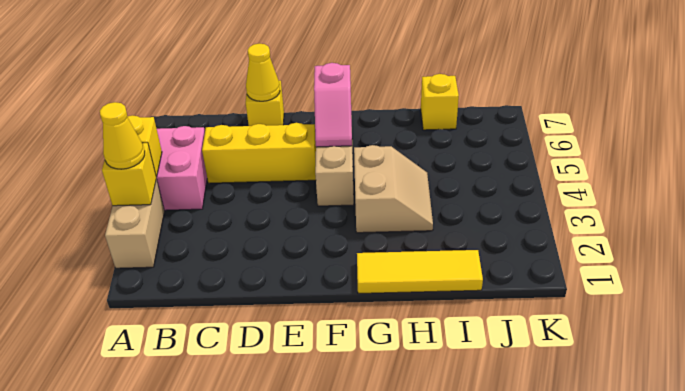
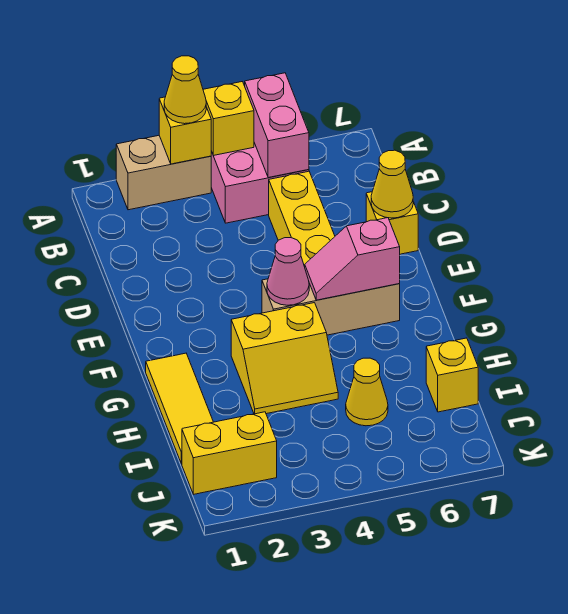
none -> pink 1x2 brick [245,73,309,178]
none -> pink 1x1 cone [267,238,309,305]
tan 2x2 slope [354,145,433,233] -> yellow 2x2 slope [231,303,338,414]
none -> yellow 1x1 cone [346,358,388,426]
none -> yellow 1x2 brick [182,412,277,494]

